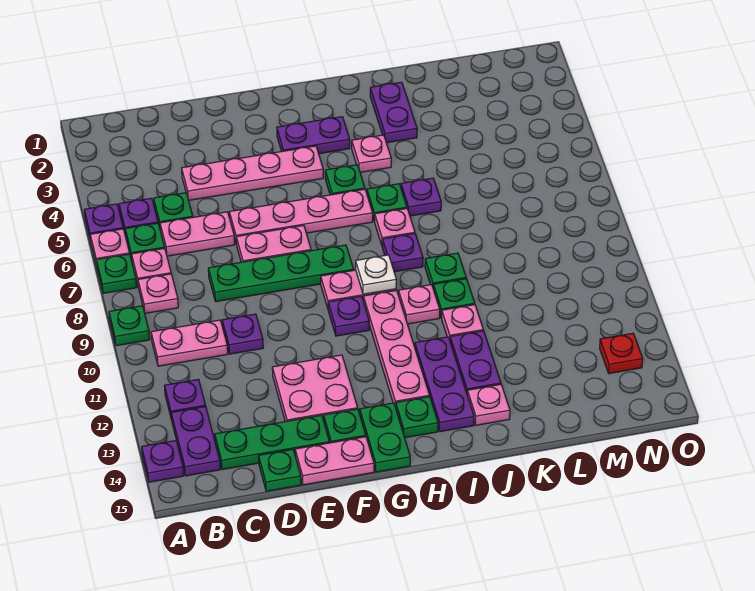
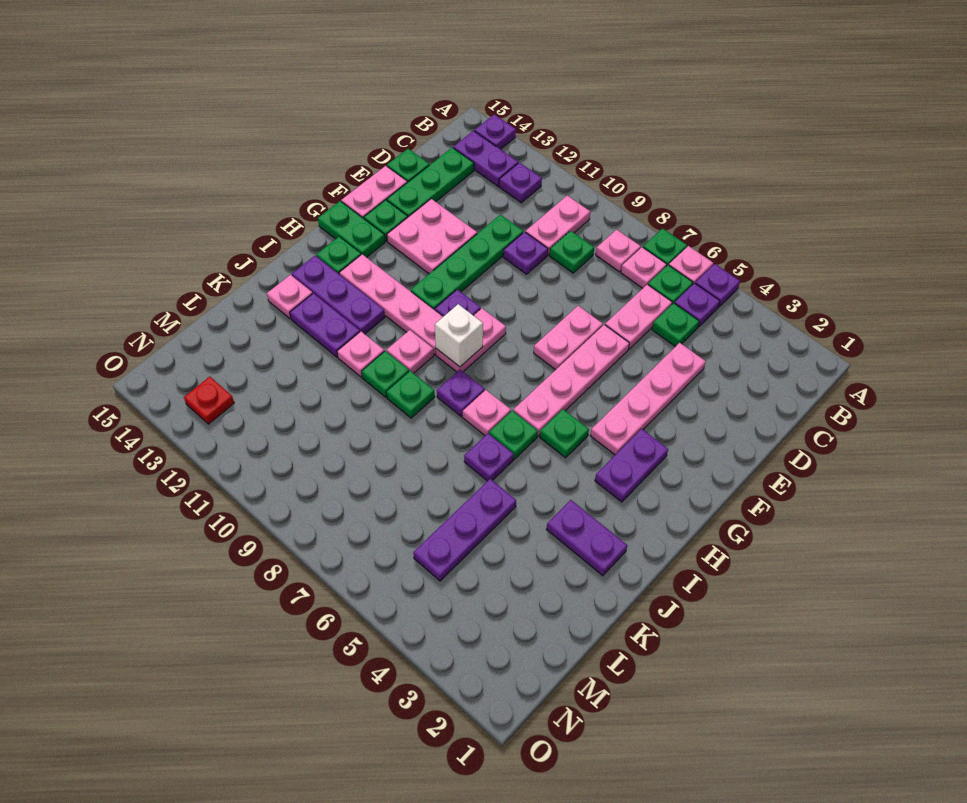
green 1x1 plate [109,306,150,346] -> green 1x1 plate moved to [550,231,594,273]
green 1x4 plate [208,245,354,302] -> green 1x4 plate moved to [411,215,523,310]
white 1x1 plate [356,255,397,294] -> white 1x1 brick [435,304,483,367]
pink 1x1 plate [352,135,391,172] -> none
none -> purple 1x3 plate [413,479,516,581]

